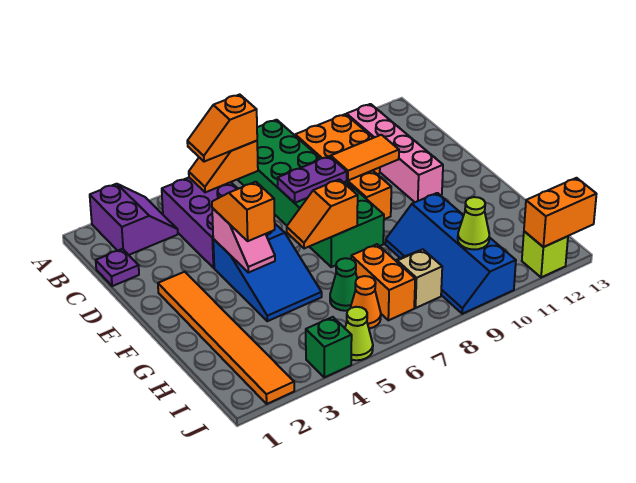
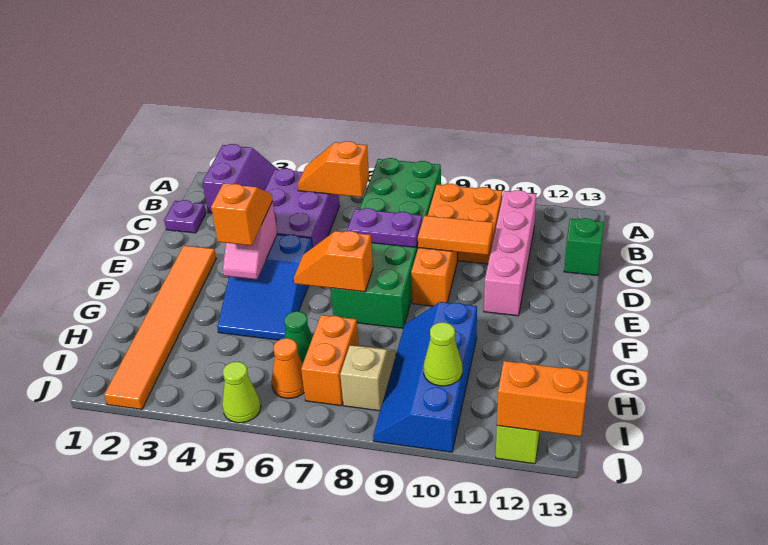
orange 1x2 slope [187,94,257,162] -> none
green 1x1 brick [306,317,352,377] -> green 1x1 brick moved to [564,218,604,276]

